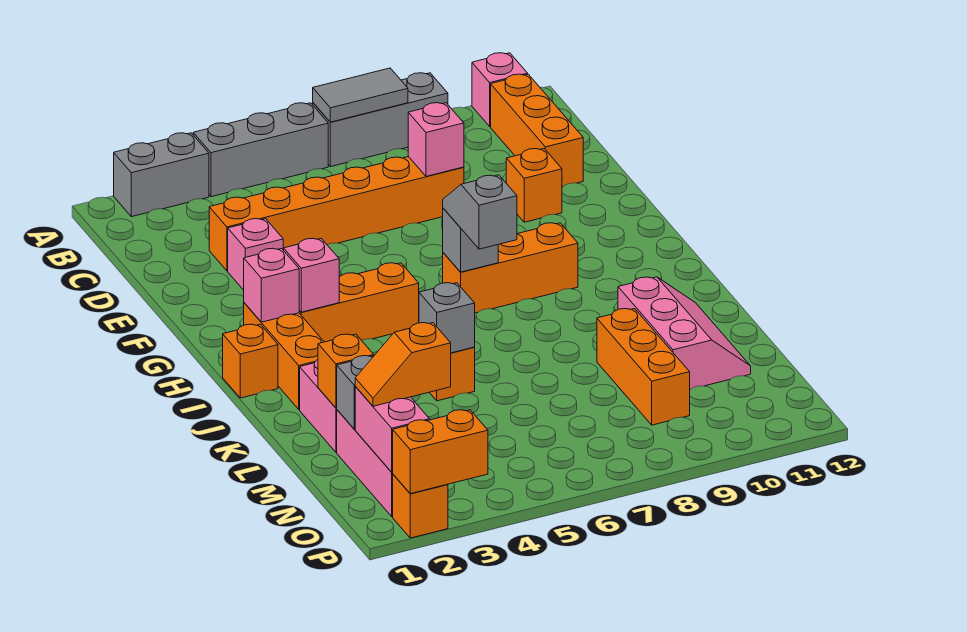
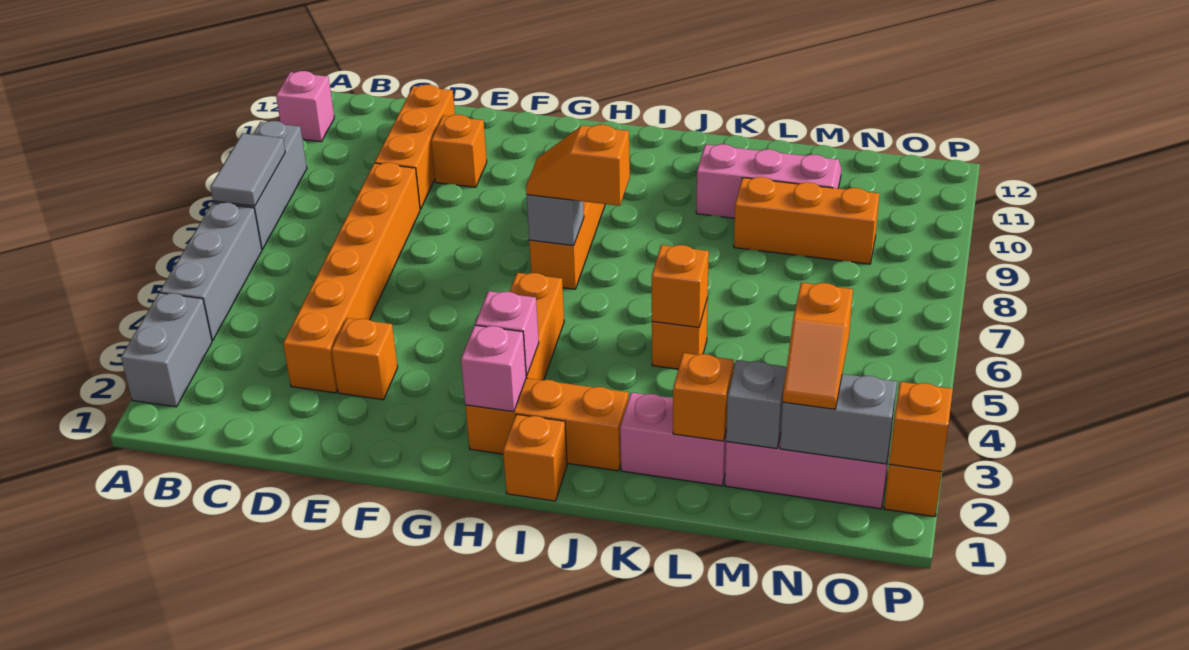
orange 1x3 brick [491,74,583,187] -> orange 1x3 brick turned to [375,85,455,209]
pink 1x1 brick [408,103,464,176] -> none
pink 1x1 brick [228,219,283,290] -> orange 1x1 brick [331,318,398,400]
grey 1x2 slope [443,175,517,249] -> orange 1x2 slope [526,125,630,206]
grey 1x1 brick [419,283,475,353] -> orange 1x1 brick [652,245,709,328]
pink 1x2 brick [355,387,430,472] -> grey 1x2 brick [780,374,897,464]
orange 1x2 brick [393,410,488,494] -> orange 1x1 brick [889,382,953,472]

